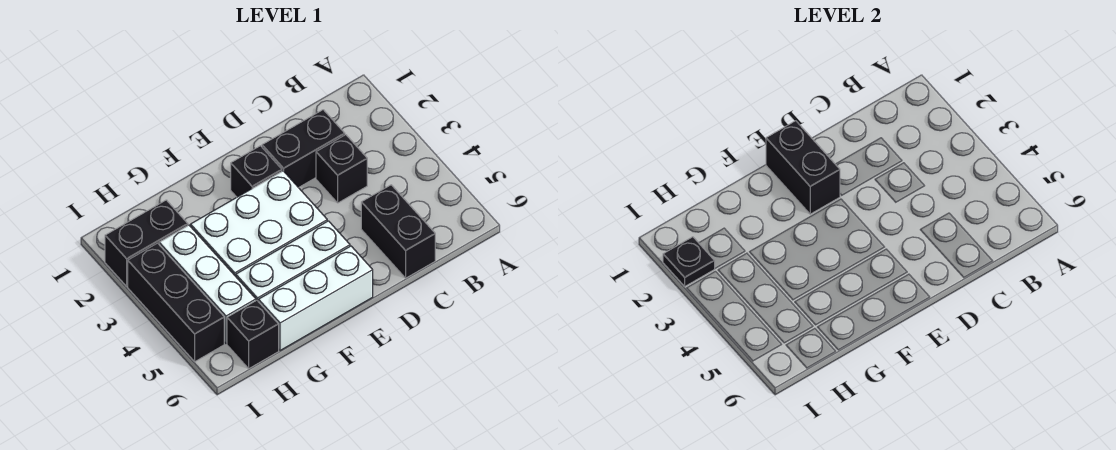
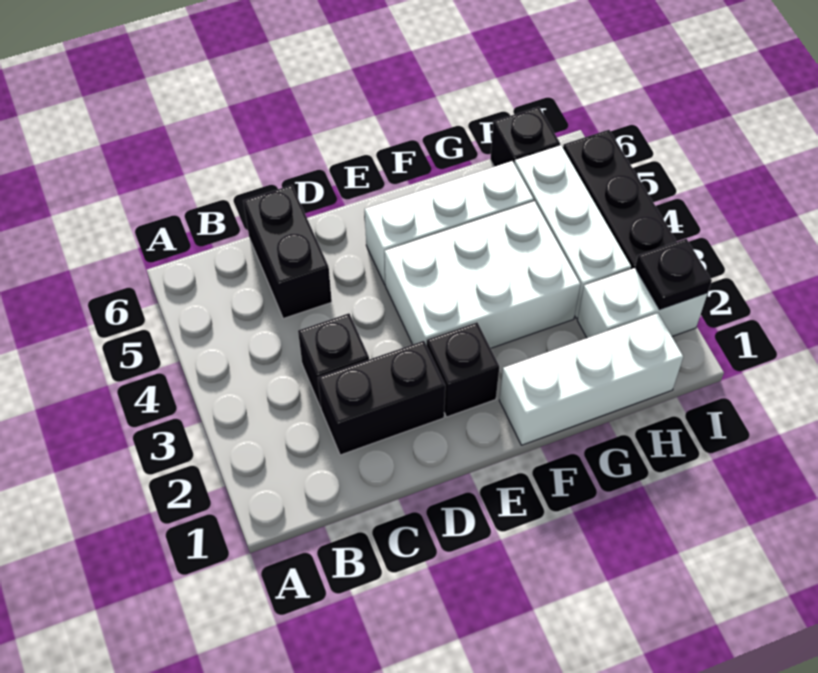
black 1x2 brick [766,121,840,214] -> none
white 1x3 brick [258,246,373,351] -> white 1x3 brick moved to [499,313,683,445]
black 1x2 brick [105,200,188,286] -> white 1x2 brick [577,268,708,338]

